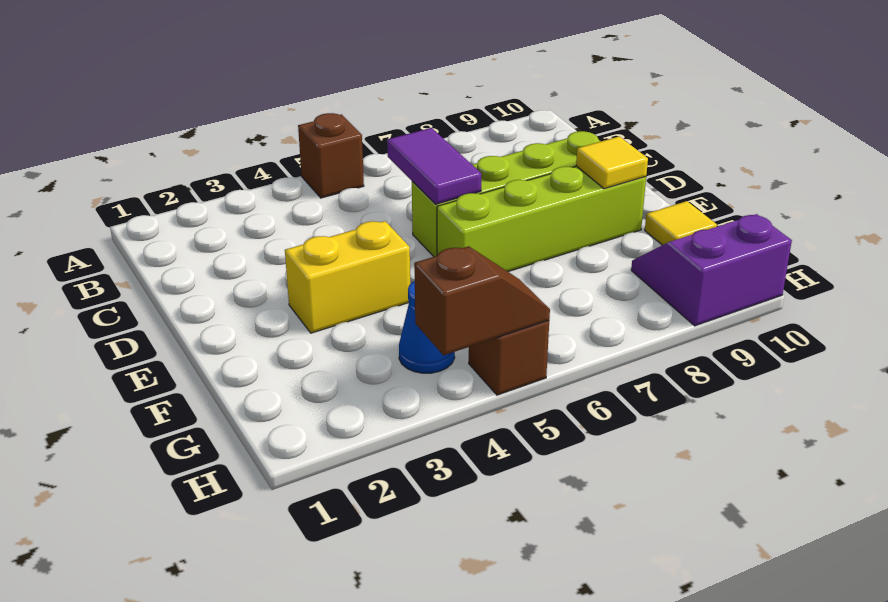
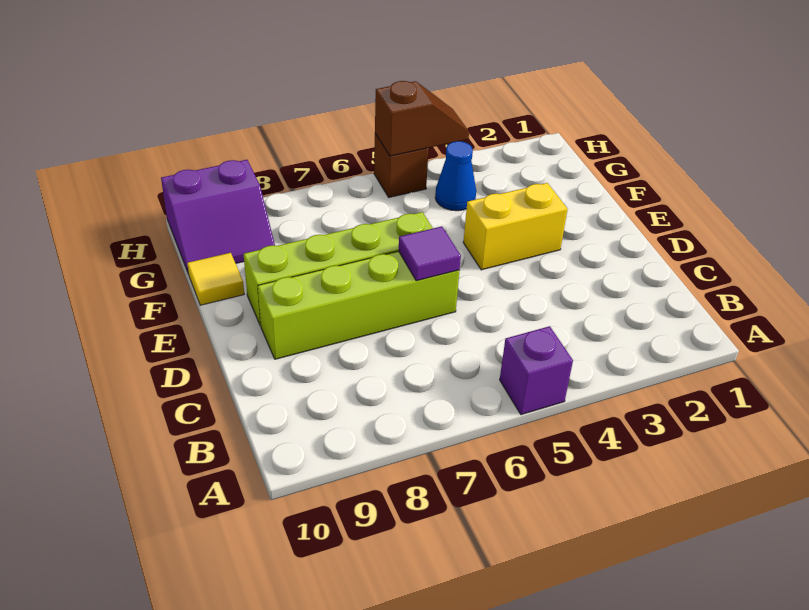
brown 1x1 brick [298,113,364,198] -> purple 1x1 brick [500,326,573,415]
purple 1x2 tile [387,128,481,204] -> purple 1x1 tile [399,226,461,281]
yellow 1x1 tile [576,136,648,189] -> none
brown 1x2 slope [414,246,550,355] -> brown 1x2 slope turned to [375,81,469,156]

